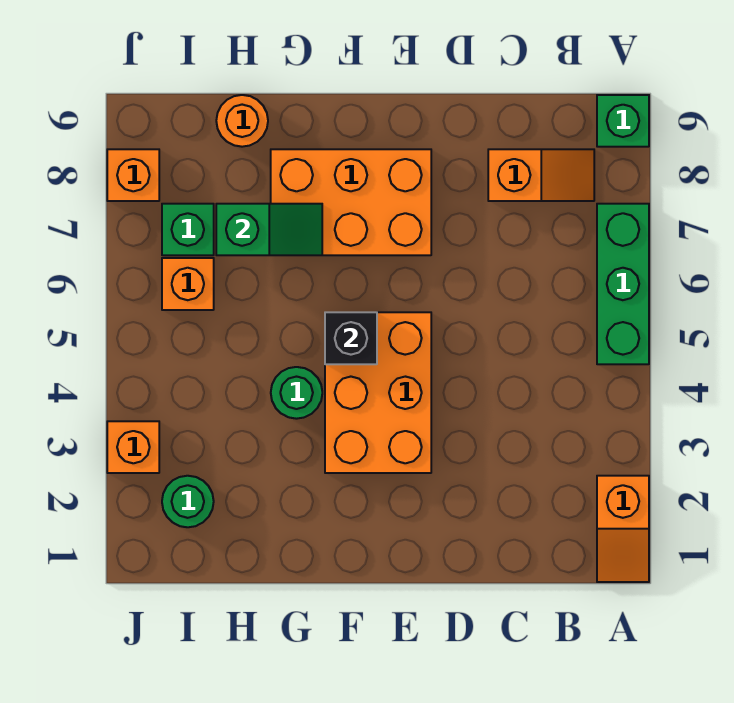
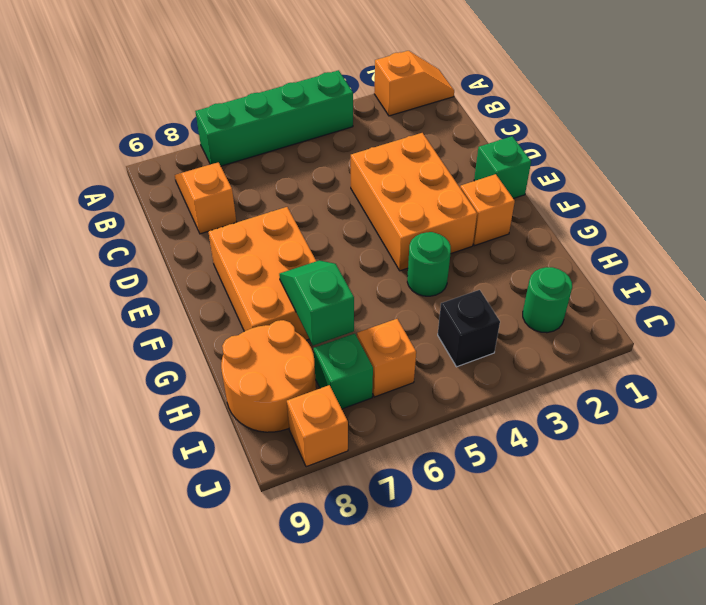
green 1x3 brick [597,204,649,364] -> green 1x4 brick [195,70,353,166]
green 1x1 brick [597,95,649,147] -> green 1x1 brick moved to [474,136,531,199]
orange 2x3 brick [325,312,431,473] -> orange 2x3 brick turned to [351,133,477,271]
black 1x1 brick [325,312,377,364] -> black 1x1 brick moved to [438,290,500,367]
orange 1x1 round brick [216,95,268,147] -> orange 2x2 round brick [221,320,316,432]
orange 1x1 brick [107,421,159,473] -> orange 1x1 brick moved to [460,174,515,246]

